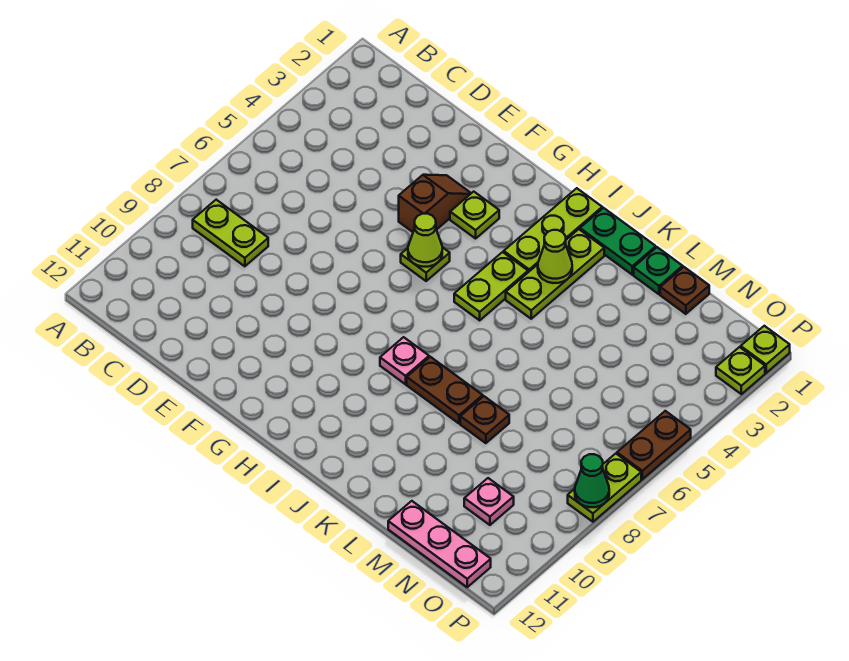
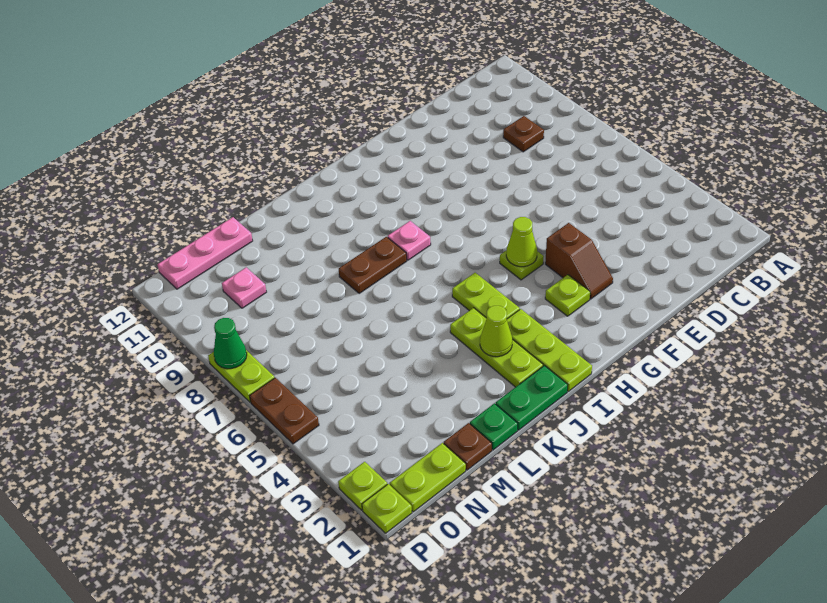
lime 1x2 plate [193,200,268,266] -> lime 1x2 plate moved to [390,443,466,512]
brown 1x1 plate [460,396,509,443] -> brown 1x1 plate moved to [503,116,544,152]

